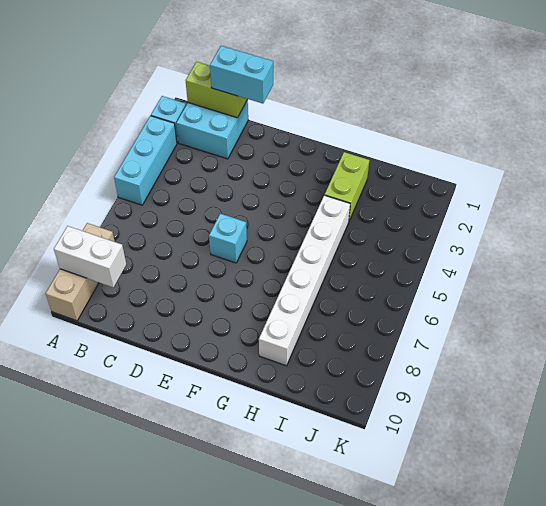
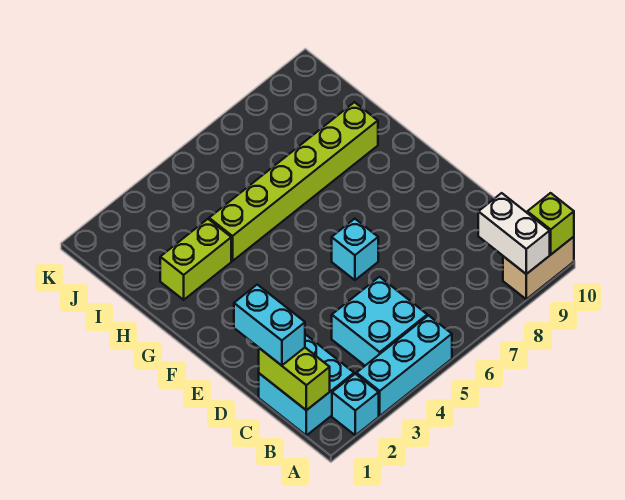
tan 1x3 brick [46,223,115,321] -> tan 1x2 brick [503,237,574,299]
none -> lime 1x1 brick [527,193,574,254]
none -> cyan 2x2 brick [332,277,427,365]
white 1x6 brick [259,195,350,366] -> lime 1x6 brick [209,102,378,261]

